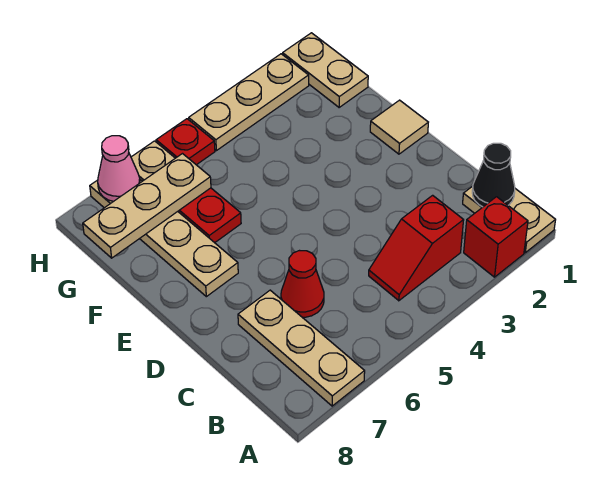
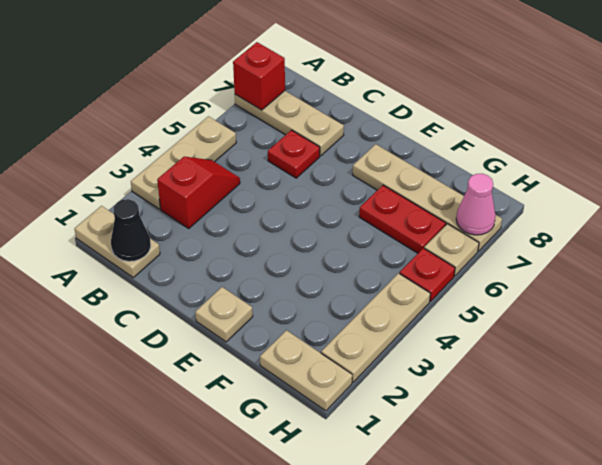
red 1x1 brick [464,197,528,277] -> red 1x1 brick moved to [233,42,285,110]
red 1x1 cone [281,251,324,317] -> red 1x1 plate [268,130,320,178]
tan 1x1 tile [370,100,428,154] -> tan 1x1 plate [195,287,253,342]
tan 1x3 plate [83,154,211,258] -> tan 1x3 plate moved to [131,116,236,209]

